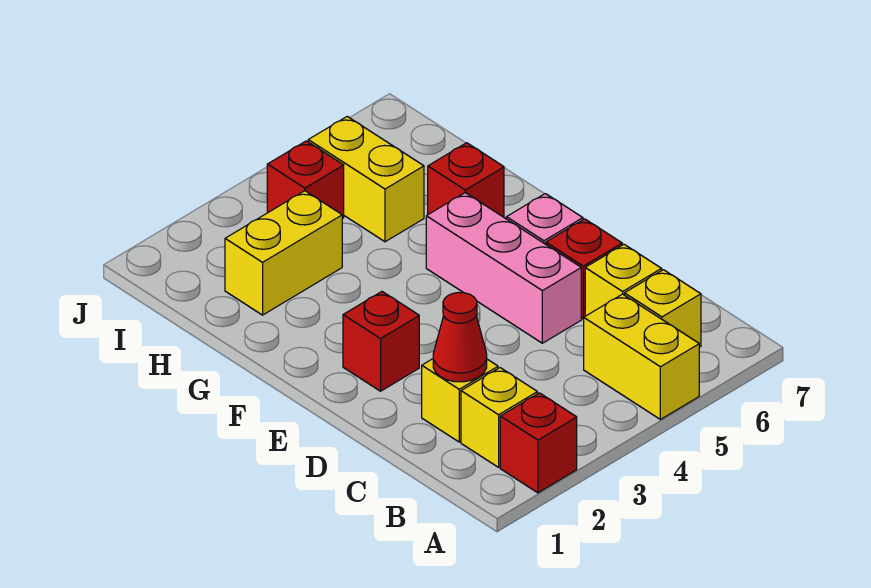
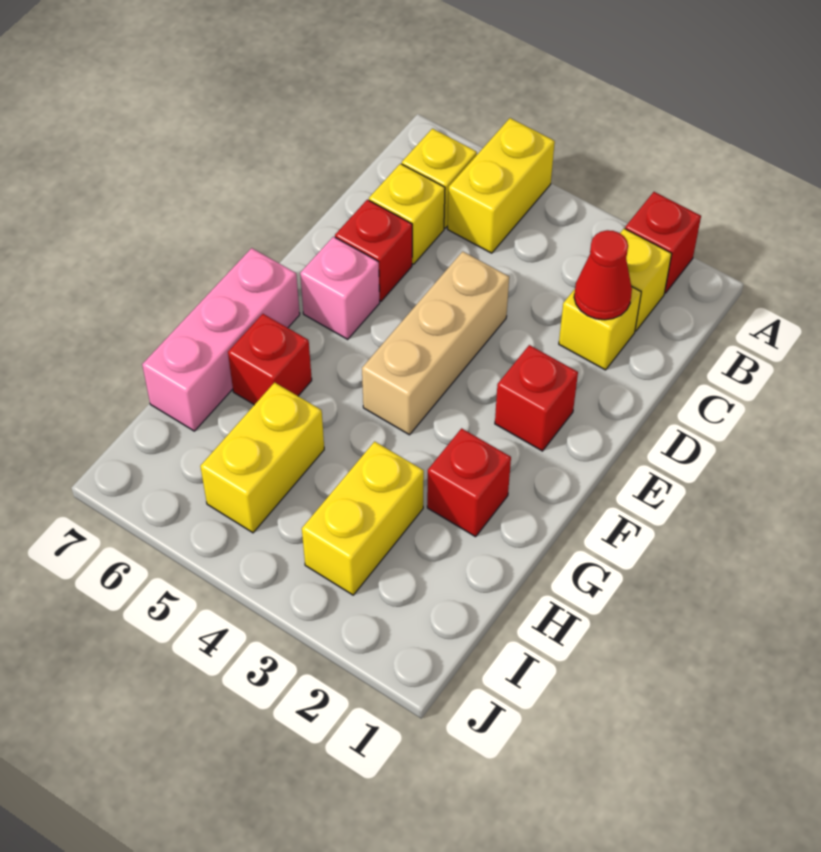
none -> tan 1x3 brick [362,251,509,435]
pink 1x3 brick [426,193,581,343] -> pink 1x3 brick moved to [142,248,300,431]
yellow 1x2 brick [225,191,342,315] -> yellow 1x2 brick turned to [302,442,424,595]
red 1x1 brick [267,141,344,218] -> red 1x1 brick moved to [427,428,511,537]

